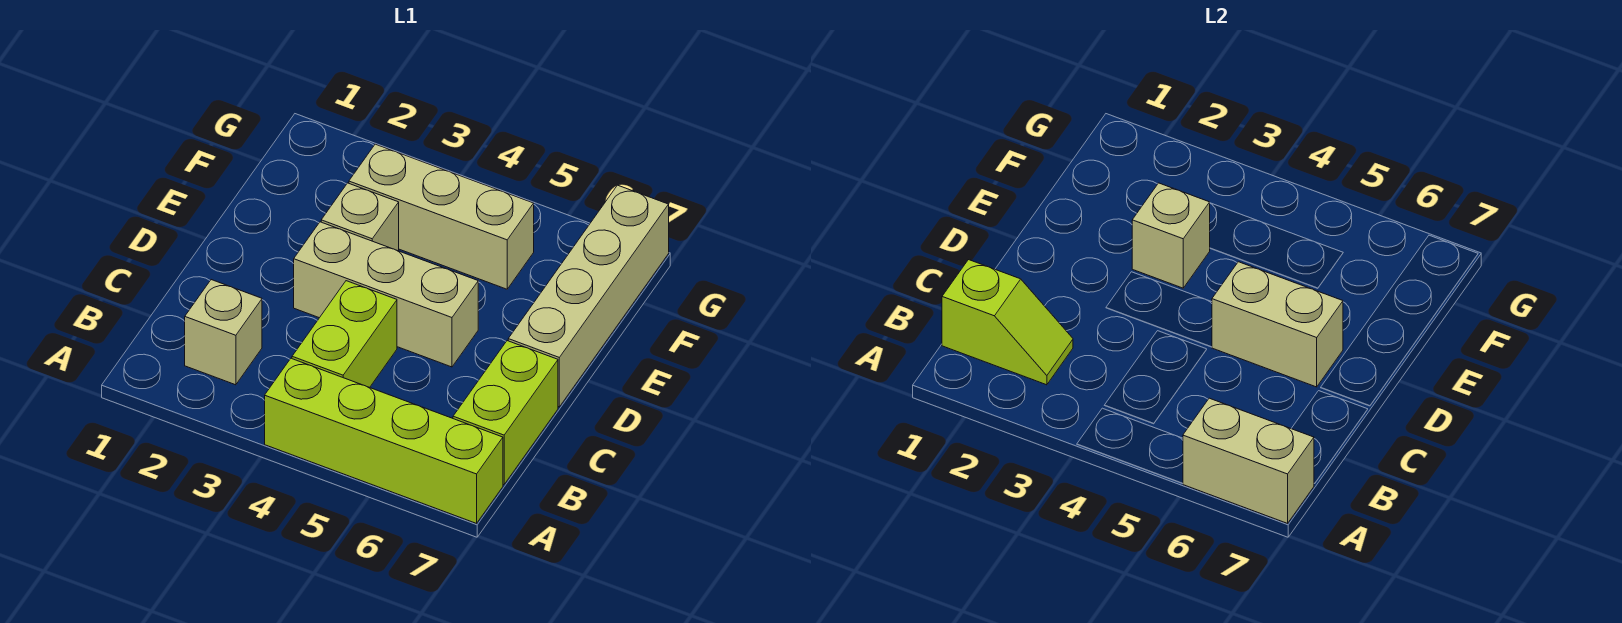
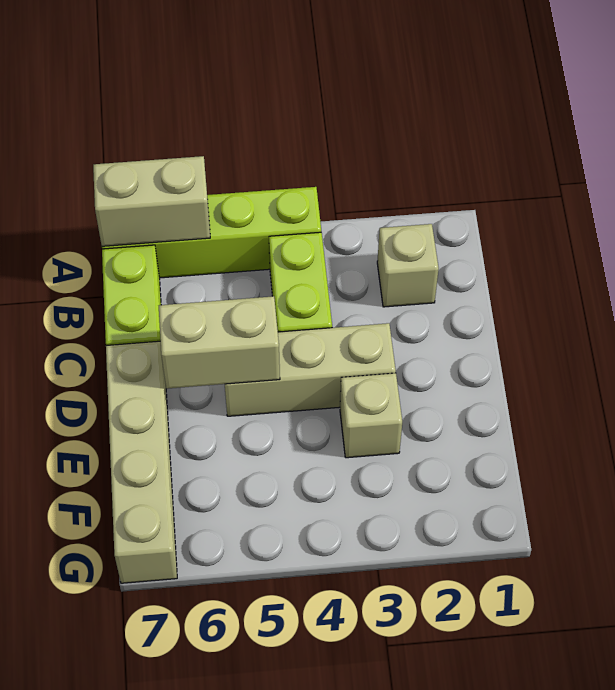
lime 1x2 slope [942,260,1073,385] -> none
tan 1x1 brick [1132,183,1210,288] -> none
tan 1x3 brick [349,144,534,289] -> none

